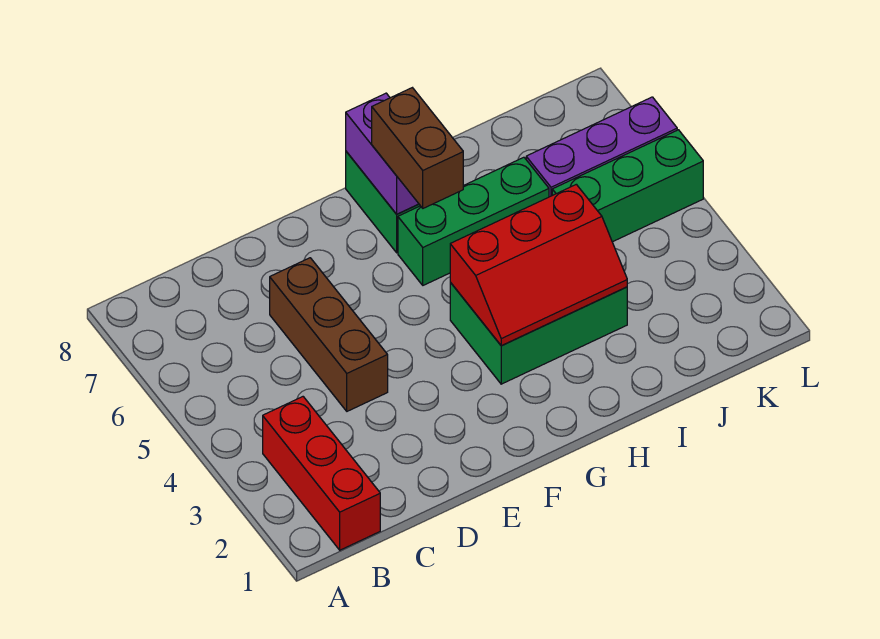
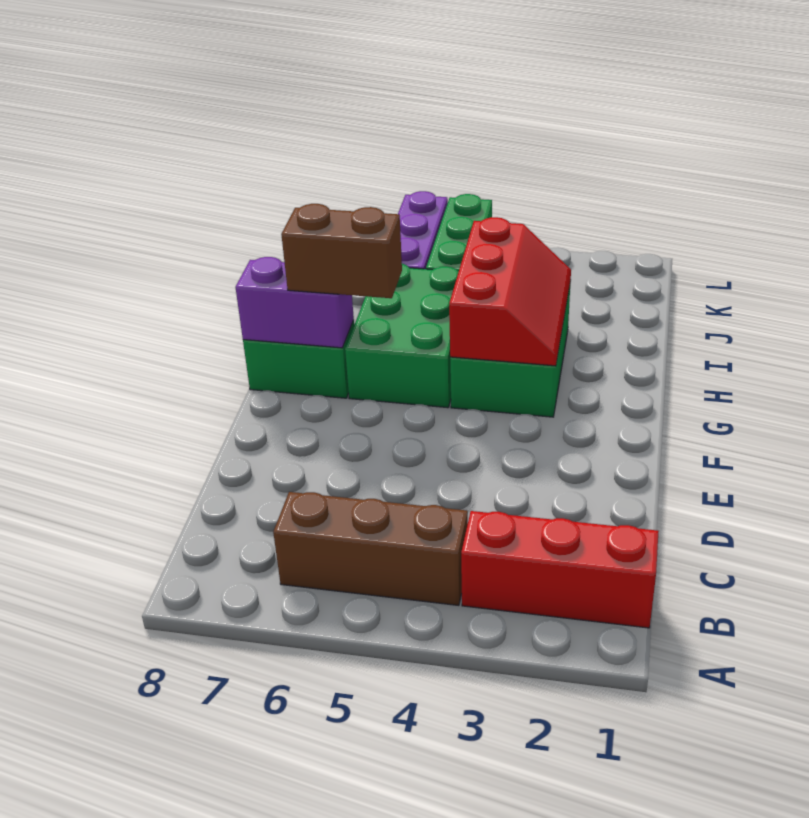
brown 1x3 brick [270,258,388,411] -> brown 1x3 brick moved to [273,492,468,605]
green 1x3 brick [398,157,549,285] -> green 2x3 brick [345,264,459,408]

